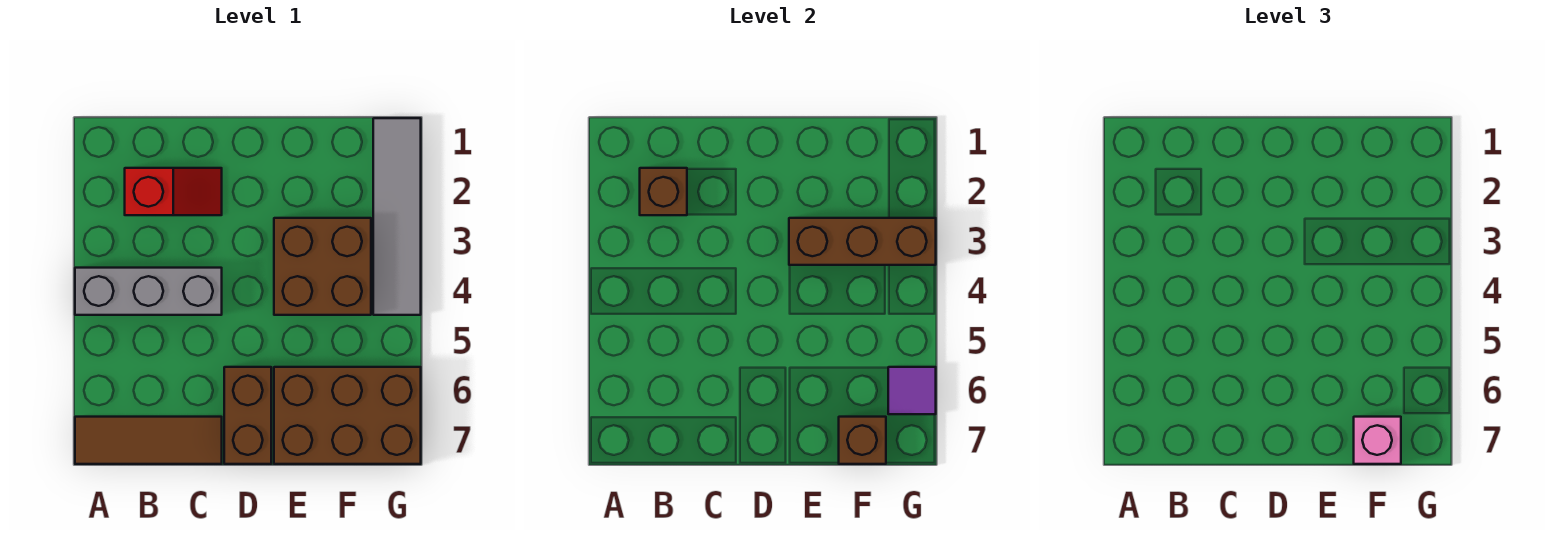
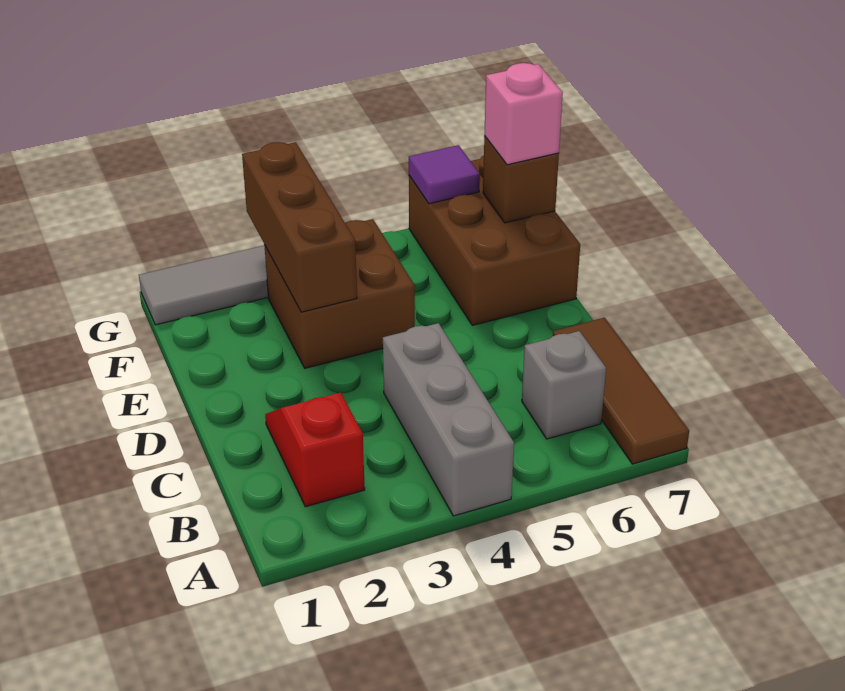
brown 1x1 brick [640,168,687,215] -> none
none -> grey 1x1 brick [522,331,606,439]
brown 1x2 brick [224,367,271,464] -> none

